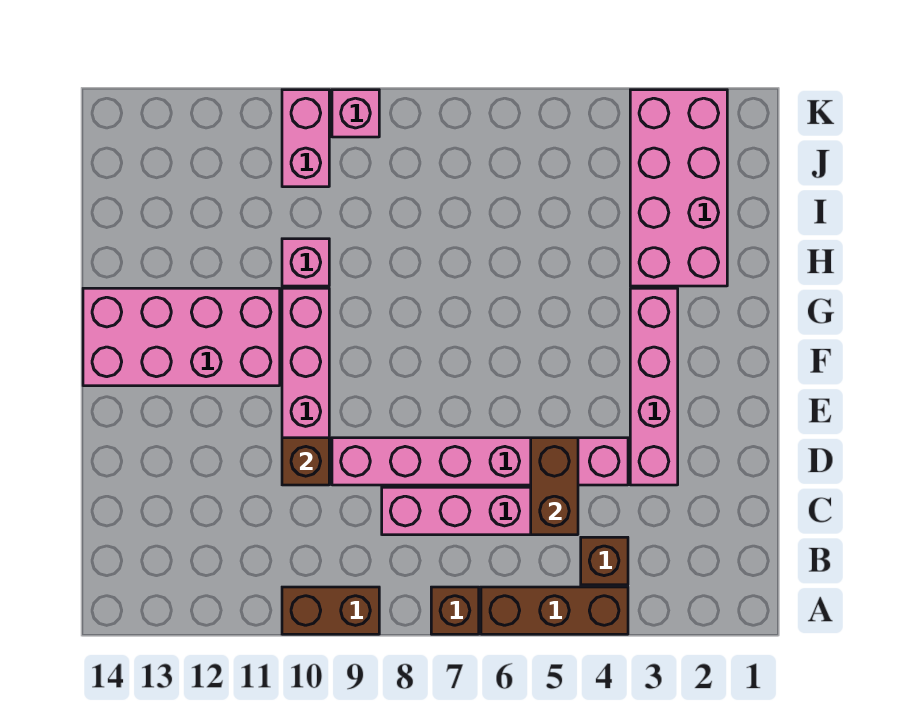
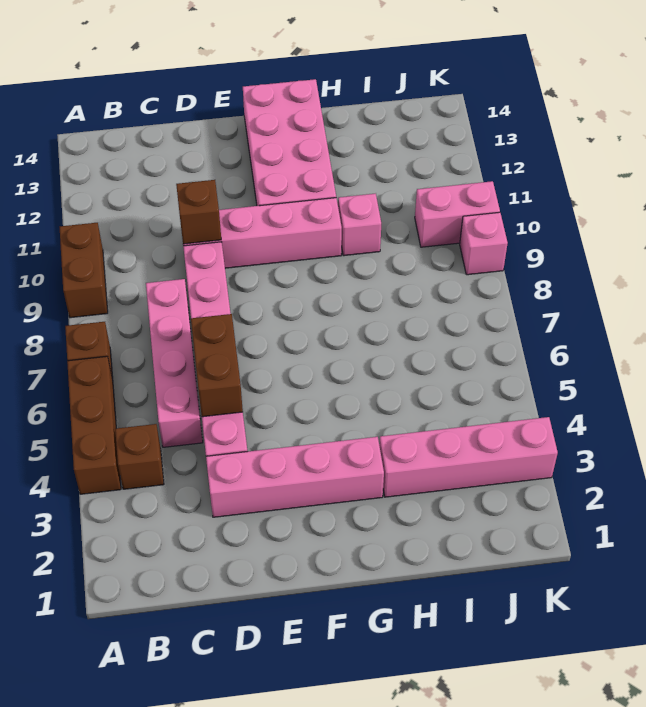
brown 1x2 brick [531,438,578,535] -> brown 1x2 brick turned to [191,314,243,417]
pink 2x4 brick [630,90,727,286] -> pink 1x4 brick [379,417,558,497]

